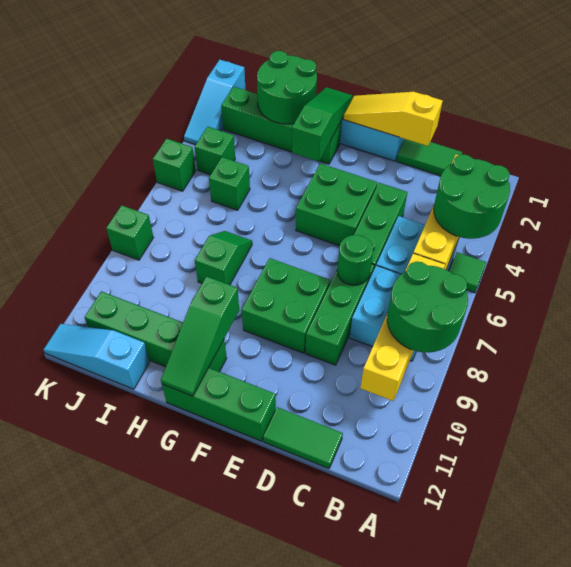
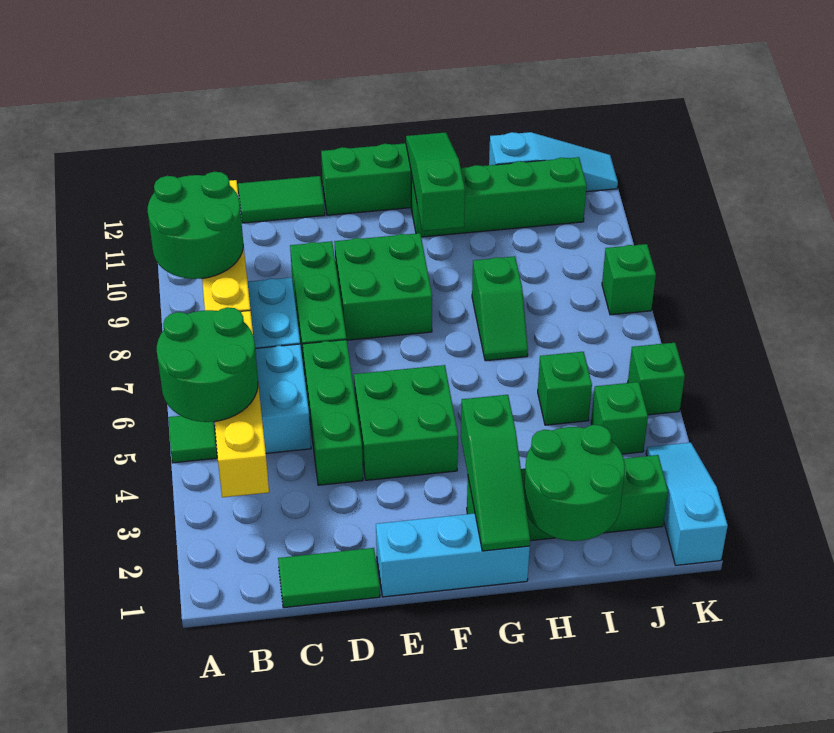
yellow 1x3 slope [343,92,443,146] -> none
green 1x1 round brick [337,235,373,285] -> none

